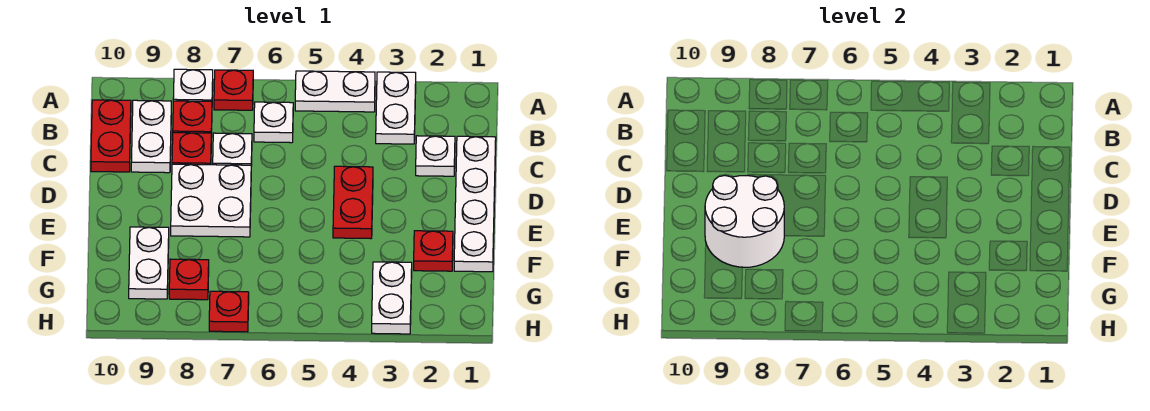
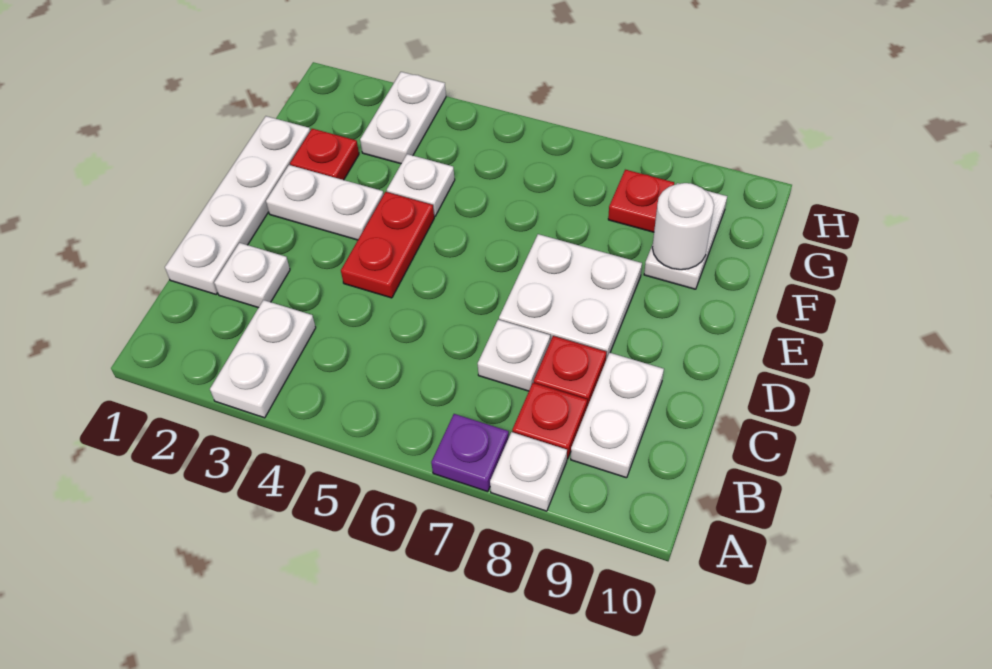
white 1x2 plate [295,71,375,112] -> white 1x2 plate moved to [266,165,384,240]
red 1x1 plate [214,70,253,110] -> purple 1x1 plate [431,414,509,492]
white 1x1 plate [254,102,293,143] -> white 1x1 plate moved to [387,154,455,216]
red 1x2 plate [91,100,131,172] -> none
white 2x2 round brick [705,176,784,267] -> white 1x1 round brick [652,183,714,270]
red 1x1 plate [209,291,249,332] -> none

